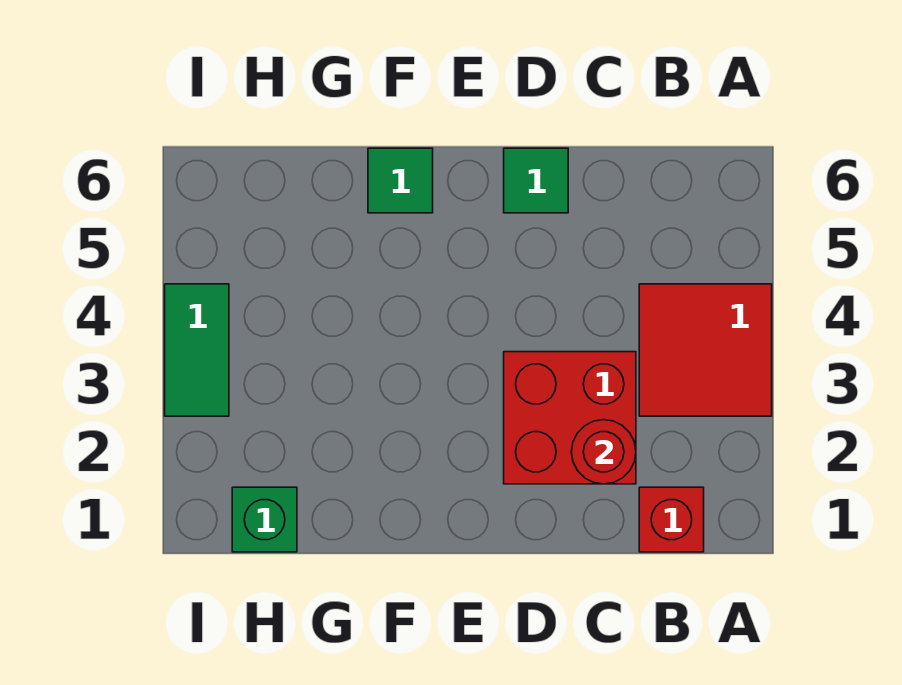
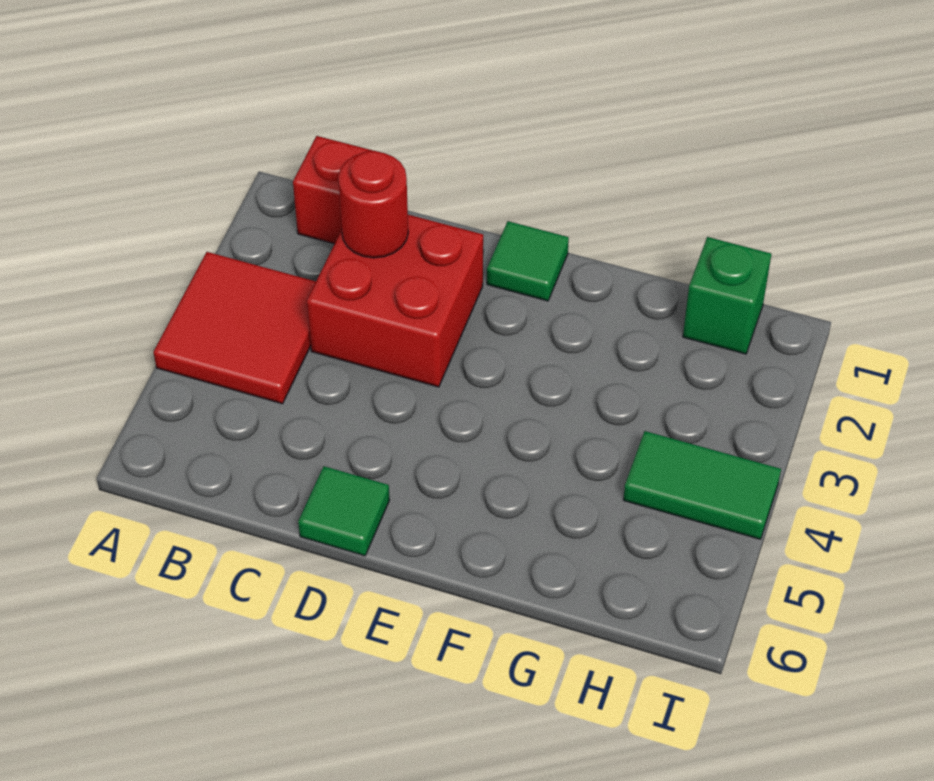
green 1x1 tile [368,148,433,213] -> green 1x1 tile moved to [487,221,569,301]
green 1x2 tile [165,284,229,416] -> green 1x2 tile turned to [623,431,781,539]

